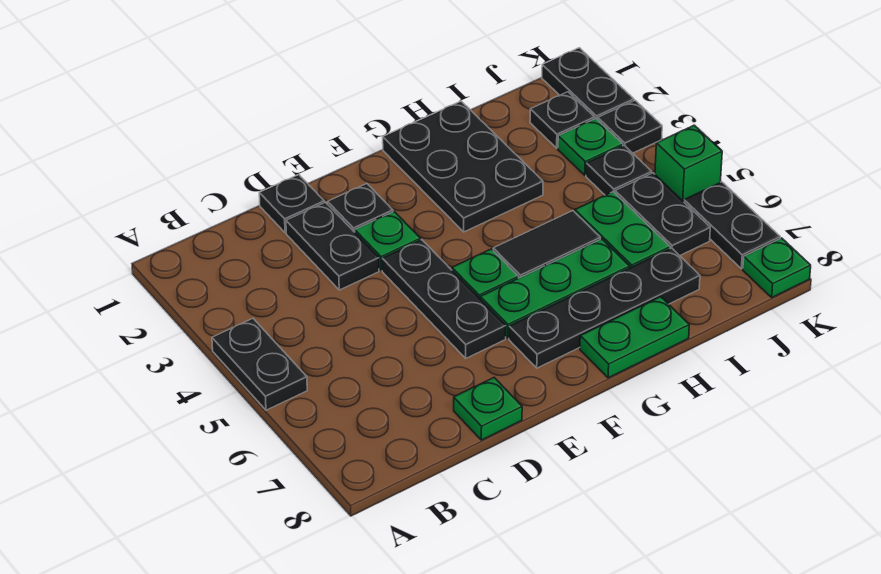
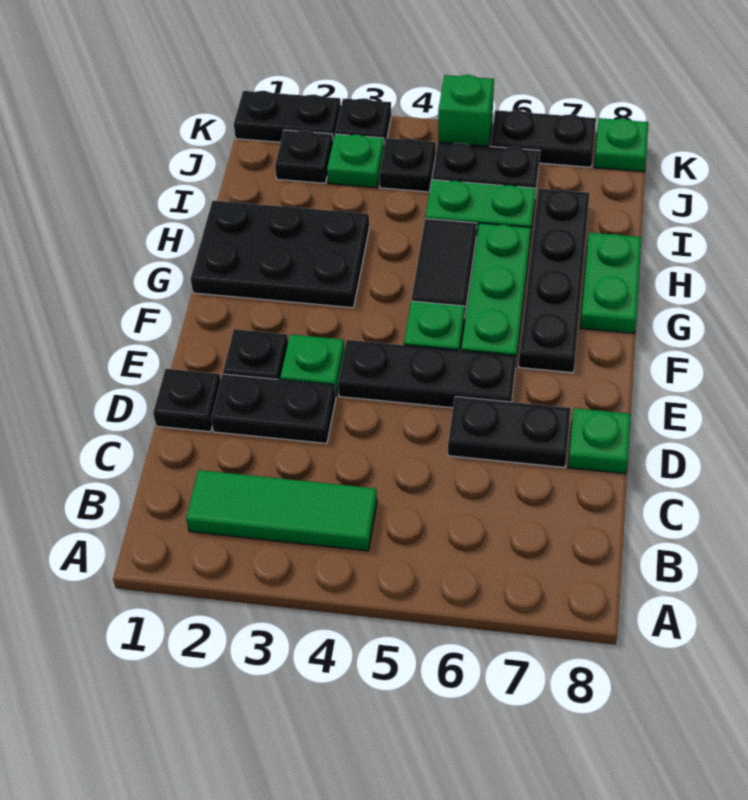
black 1x2 plate [212,318,307,410] -> black 1x2 plate moved to [448,397,571,468]
none -> green 1x3 tile [186,470,377,551]

